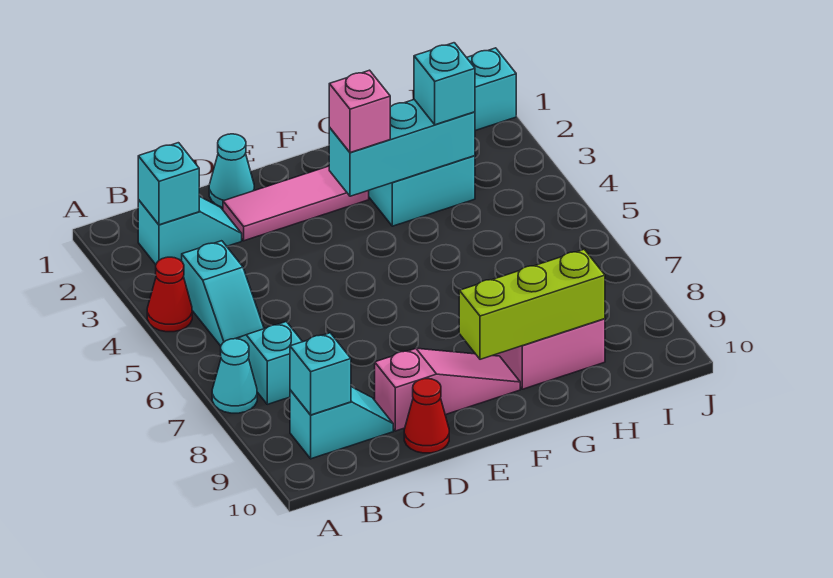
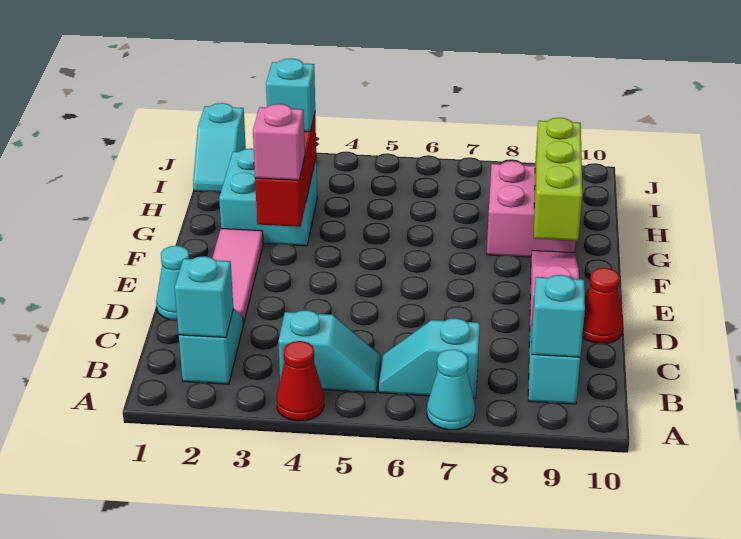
cyan 1x3 brick [329,100,475,196] -> red 1x3 brick [255,114,316,227]

